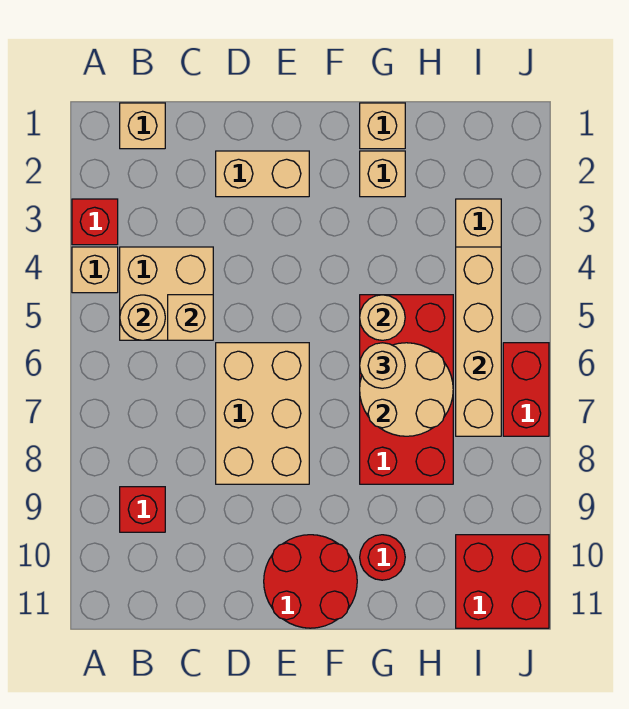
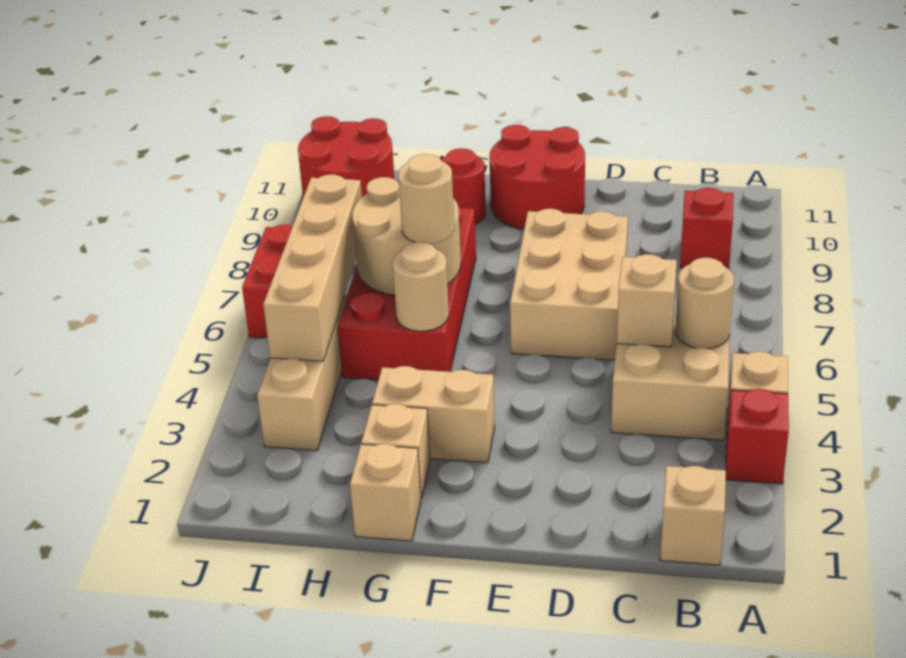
tan 1x2 brick [216,151,309,197] -> tan 1x2 brick moved to [372,366,495,463]
red 2x2 brick [456,535,549,628] -> red 2x2 round brick [298,116,394,197]

